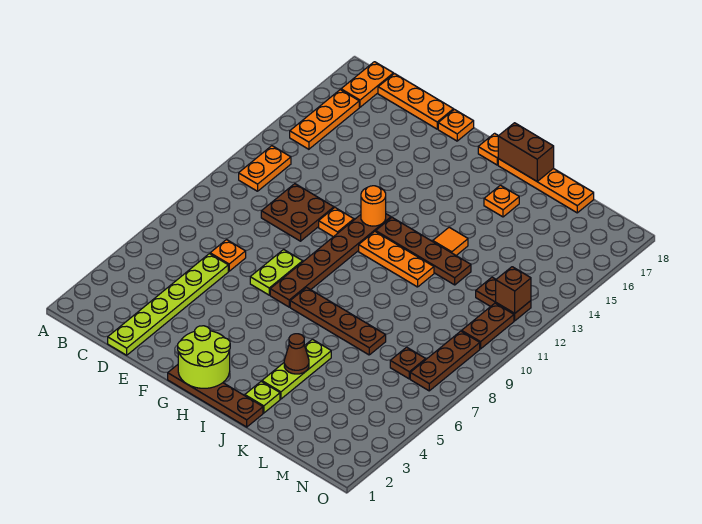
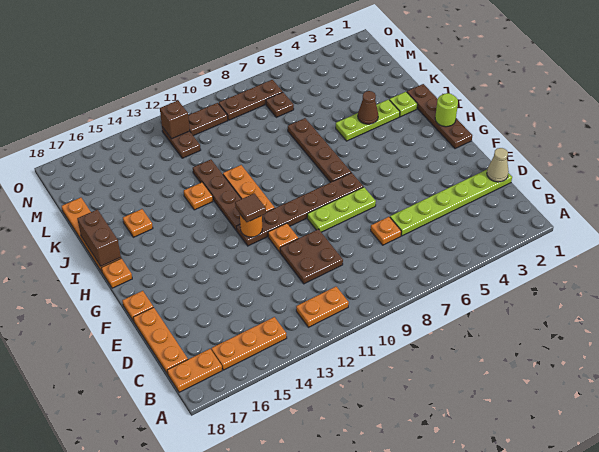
none -> tan 1x1 cone [487,148,509,182]
lime 1x2 plate [250,250,303,295] -> lime 1x3 plate [307,187,376,232]
lime 2x2 round brick [178,326,230,388] -> lime 1x1 round brick [435,93,458,127]
none -> brown 1x1 tile [235,193,266,222]
orange 1x1 tile [433,227,468,255] -> orange 1x1 plate [184,182,213,210]

